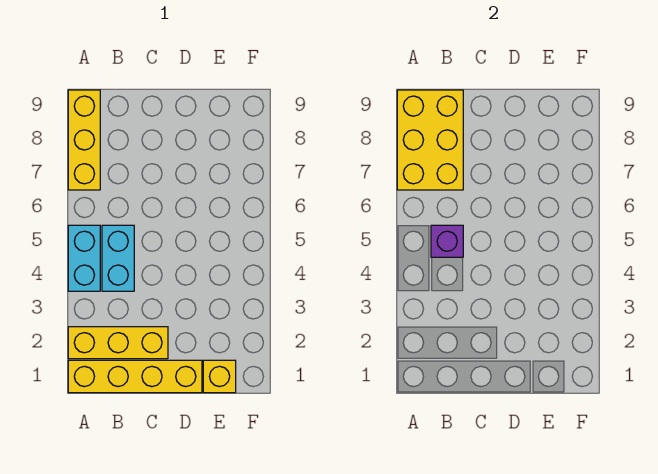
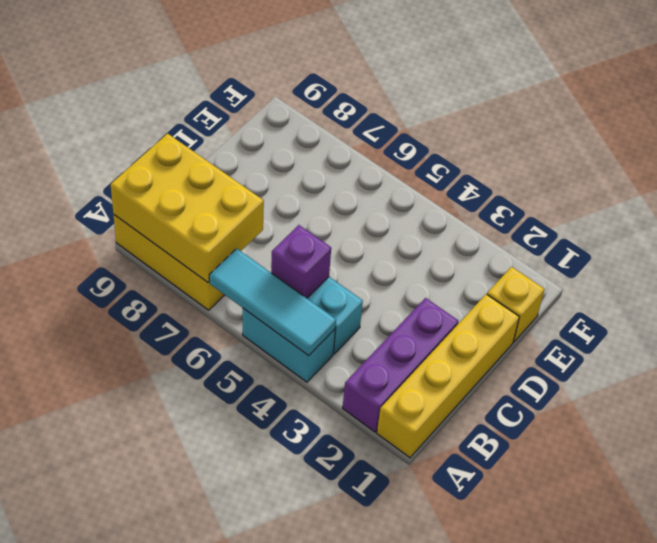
yellow 1x3 brick [68,327,168,359] -> purple 1x3 brick [343,298,458,432]
none -> cyan 1x3 tile [209,249,336,356]

